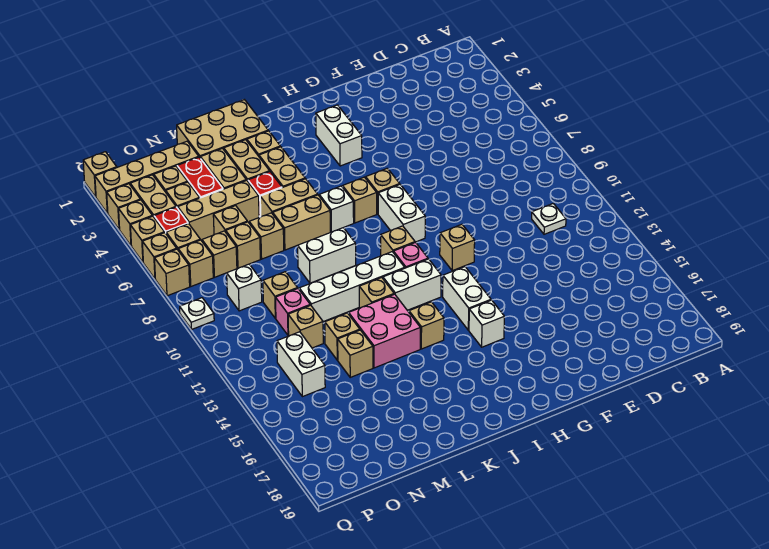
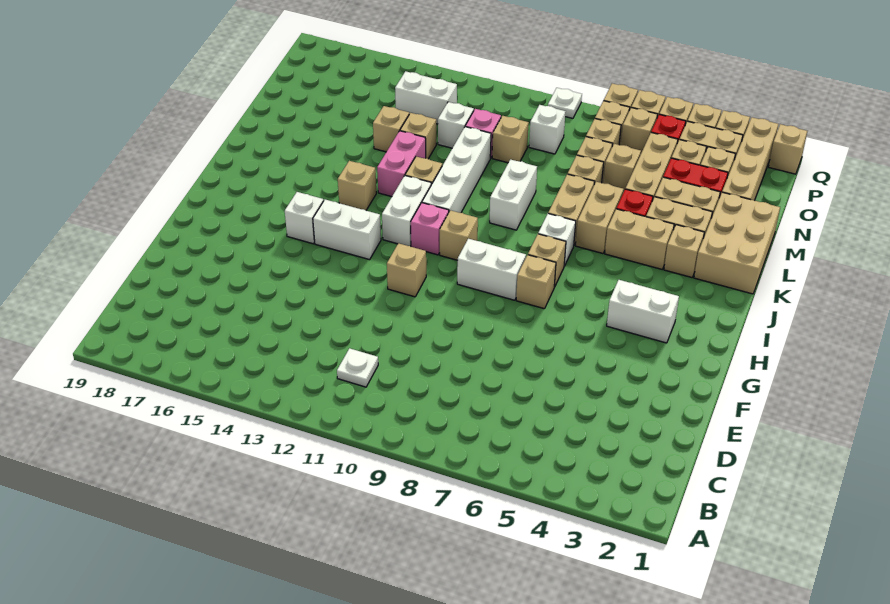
pink 2x2 brick [349,294,420,368] -> pink 1x2 brick [377,131,426,197]
tan 1x1 brick [288,305,323,348] -> white 1x1 brick [438,102,474,148]

